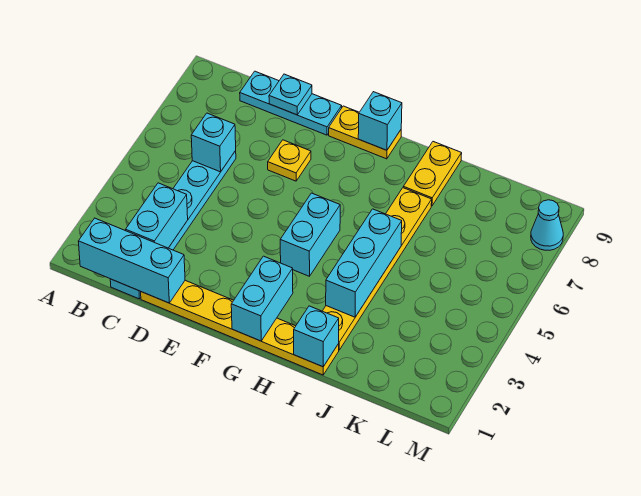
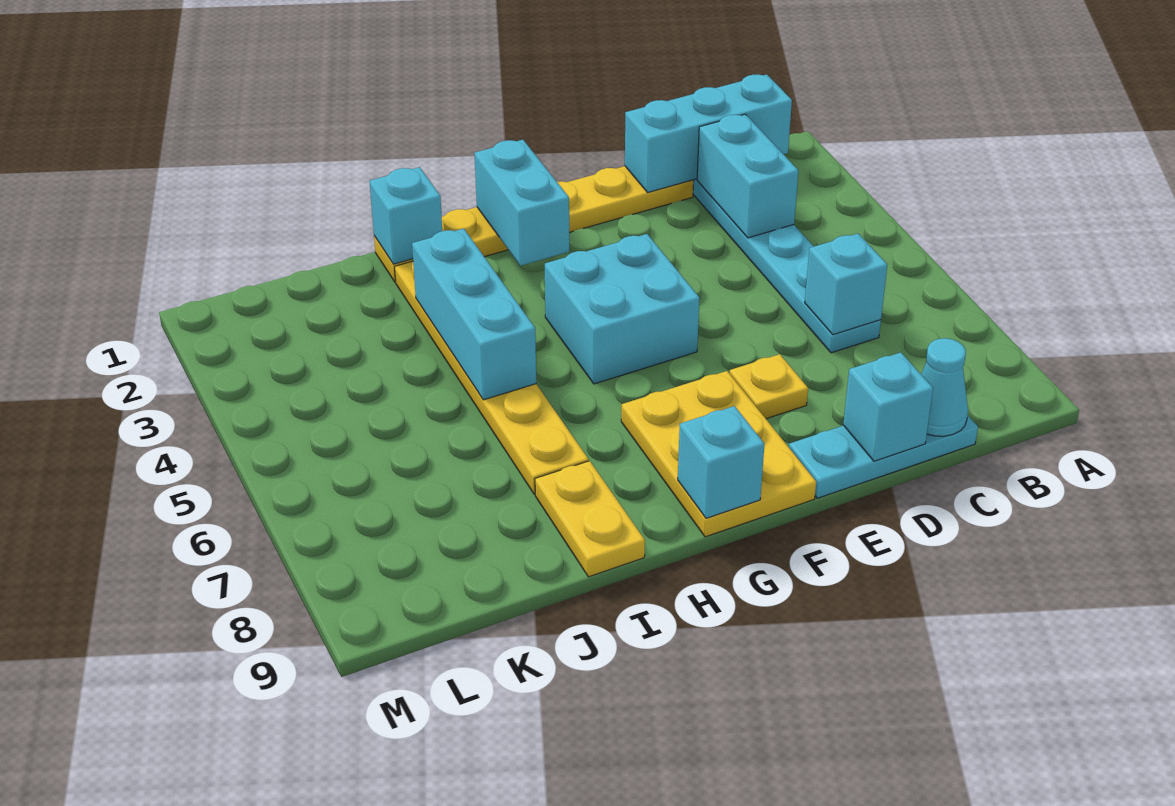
cyan 1x1 plate [269,74,312,115] -> cyan 1x1 brick [843,352,933,461]
yellow 1x2 plate [329,106,401,159] -> yellow 2x3 plate [621,371,816,537]
cyan 1x2 brick [280,193,340,276] -> cyan 2x2 brick [545,234,700,384]
cyan 1x1 cone [531,200,563,250] -> cyan 1x1 cone moved to [921,338,968,436]

